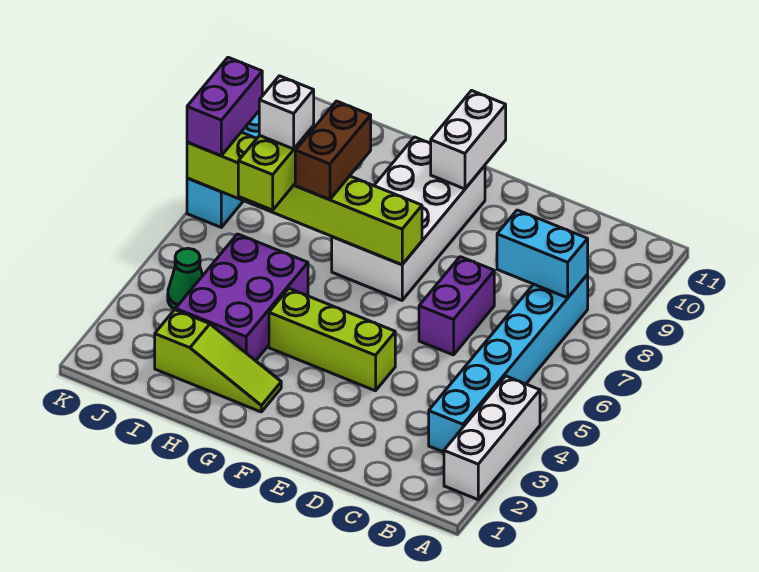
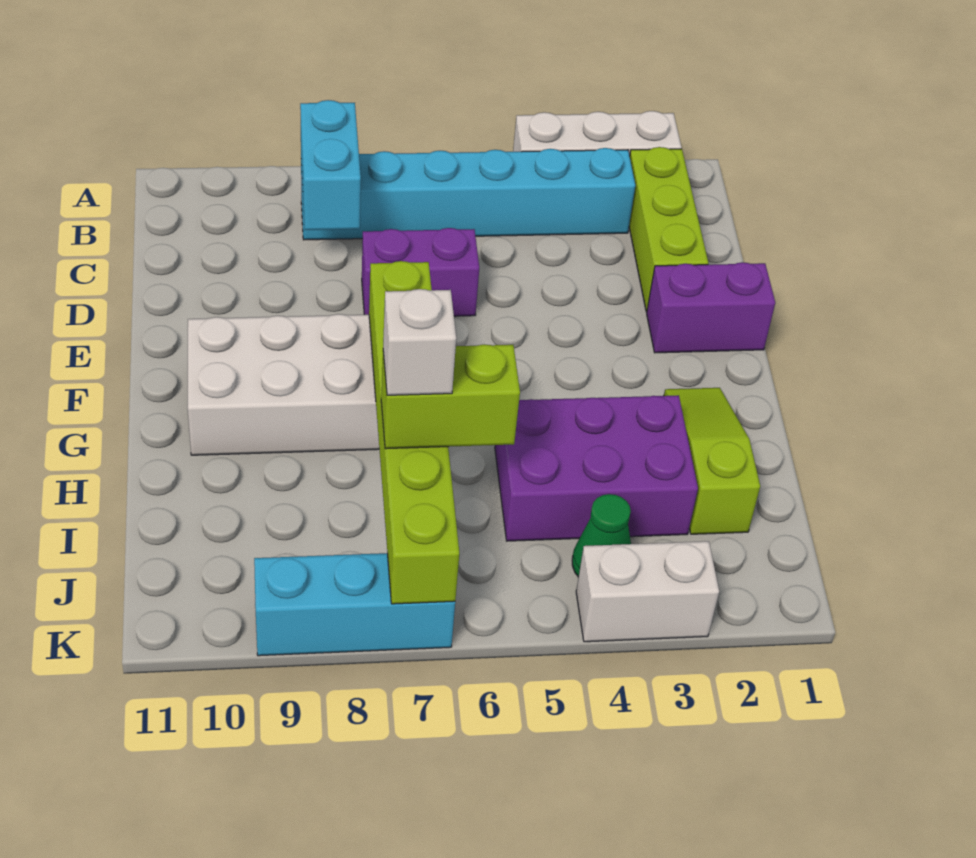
lime 1x3 brick [269,289,395,391] -> lime 1x3 brick moved to [629,147,708,312]
white 1x2 brick [431,91,506,189] -> white 1x2 brick moved to [576,541,719,642]
brown 1x2 brick [295,101,371,200] -> none
purple 1x2 brick [187,57,262,155] -> purple 1x2 brick moved to [647,262,775,353]

